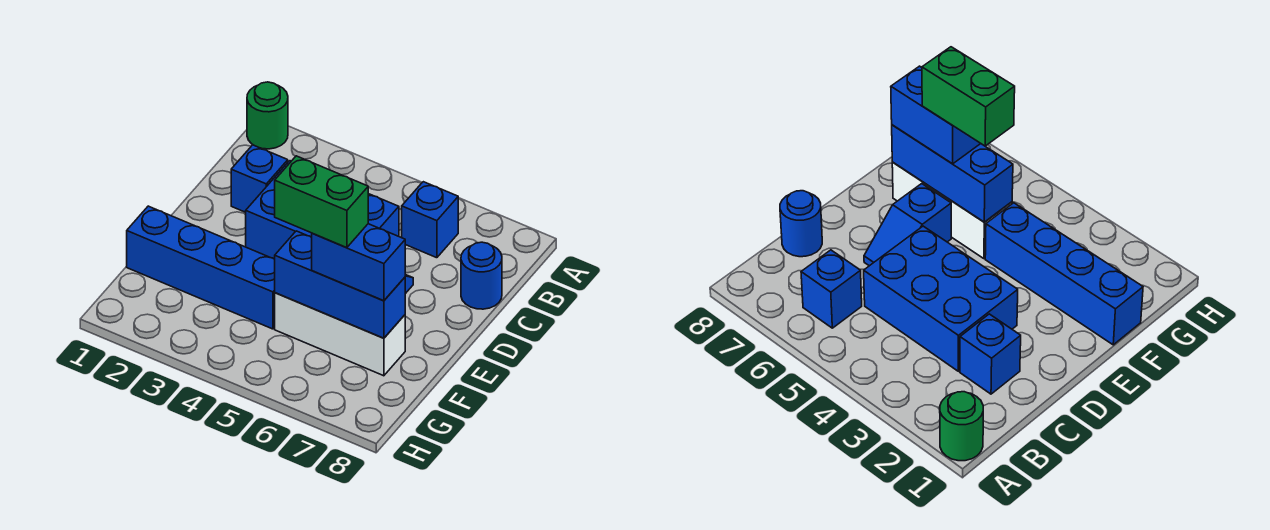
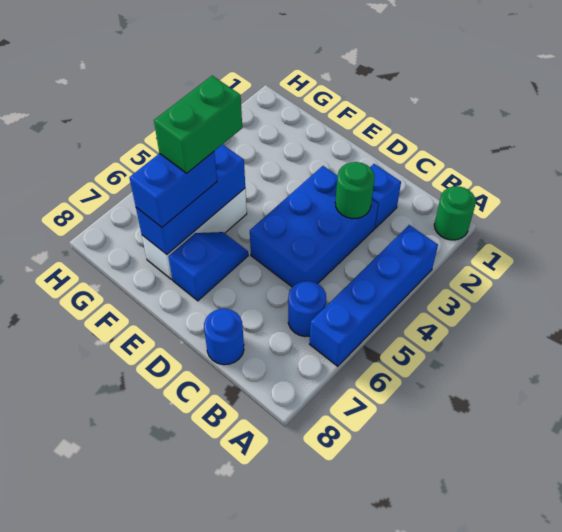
blue 1x1 brick [402,182,458,258] -> blue 1x1 round brick [288,281,326,336]
none -> green 1x1 round brick [335,162,375,219]
blue 1x2 slope [864,184,951,266] -> blue 1x2 slope turned to [168,232,248,301]
blue 1x4 brick [127,206,275,329] -> blue 1x4 brick moved to [310,225,438,366]

